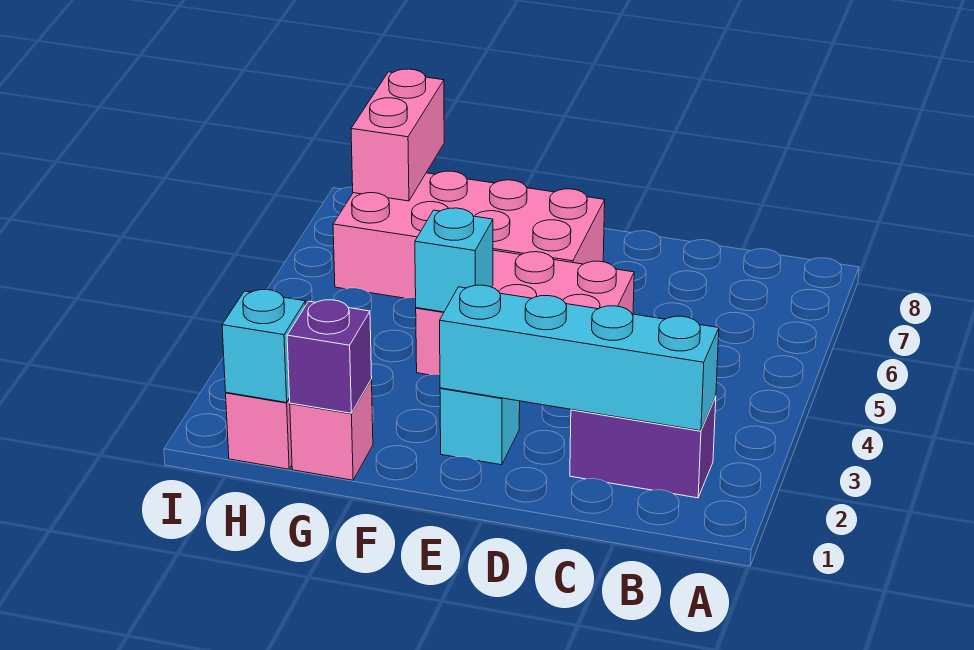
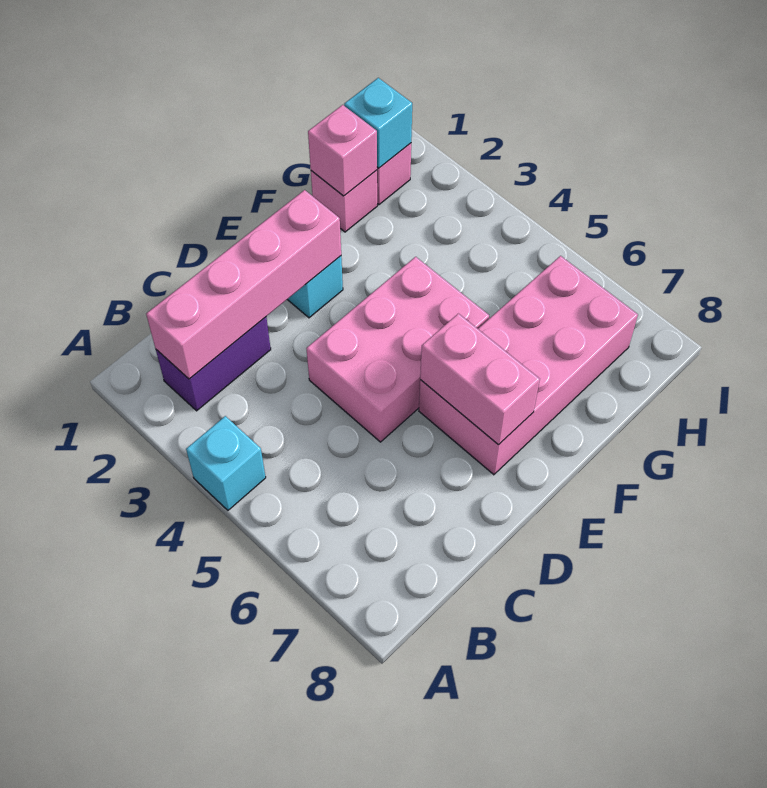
cyan 1x4 brick [440,285,719,431] -> pink 1x4 brick [146,190,341,379]
cyan 1x1 brick [415,208,493,312] -> cyan 1x1 brick moved to [186,416,266,510]
purple 1x1 brick [287,300,372,413] -> pink 1x1 brick [308,105,377,196]
pink 1x2 brick [351,69,444,201] -> pink 1x2 brick moved to [420,314,540,445]

